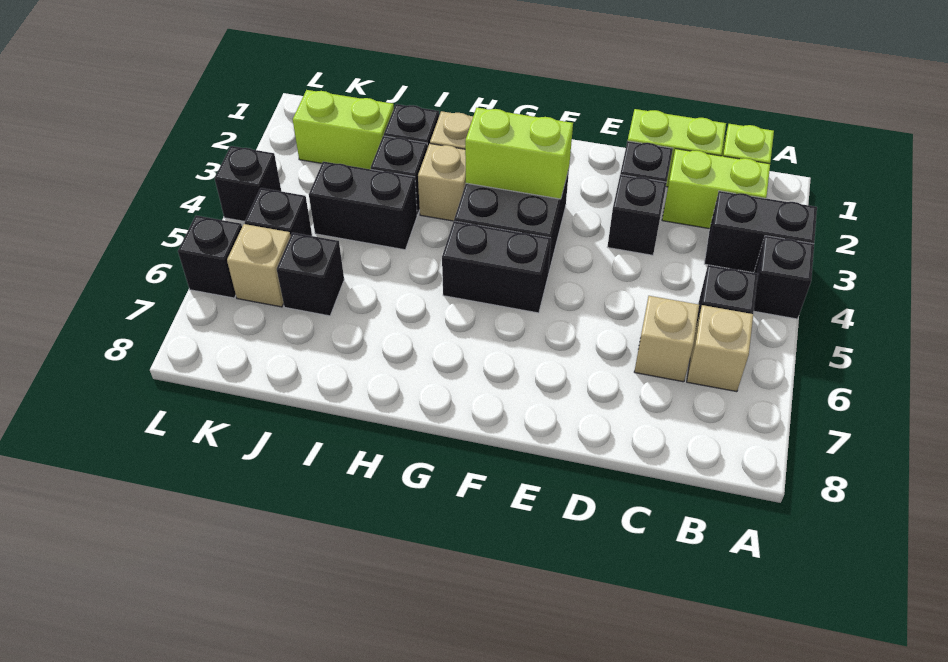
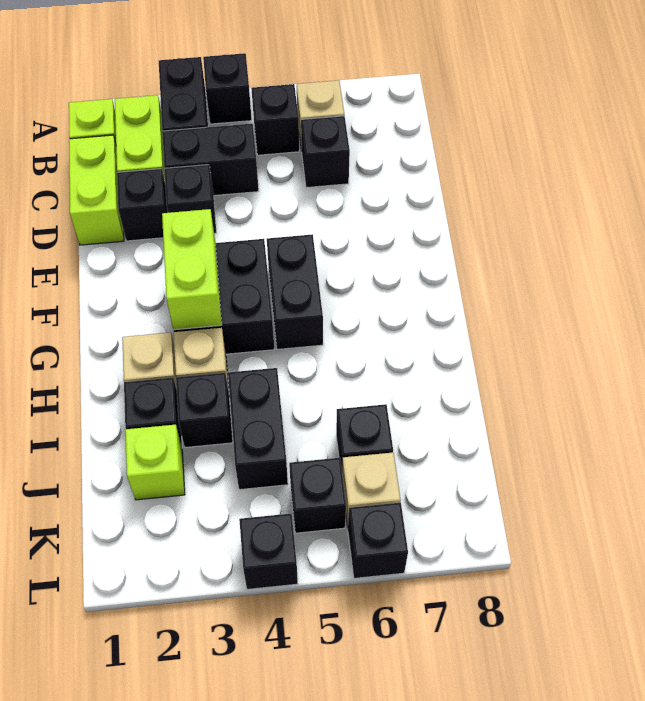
none -> black 1x2 brick [162,124,259,196]
tan 1x1 brick [634,296,699,382] -> black 1x1 brick [301,116,350,188]
lime 1x2 brick [293,90,394,169] -> lime 1x1 brick [125,425,185,500]

